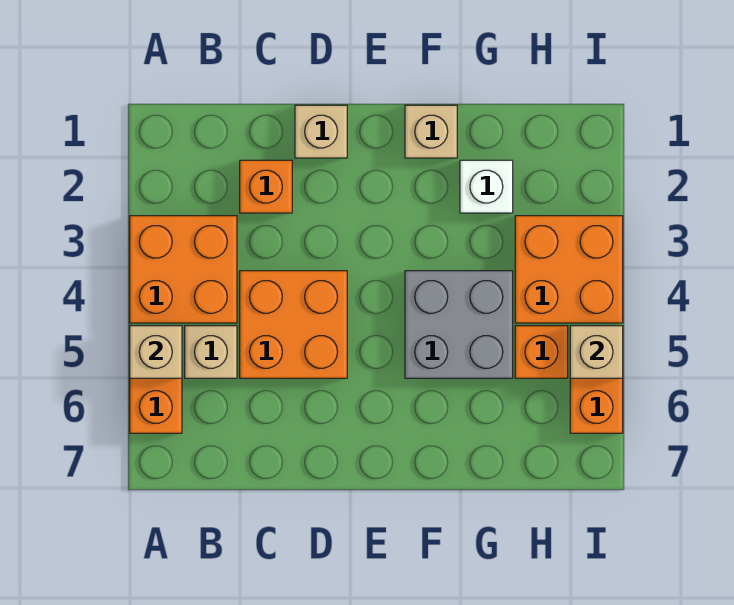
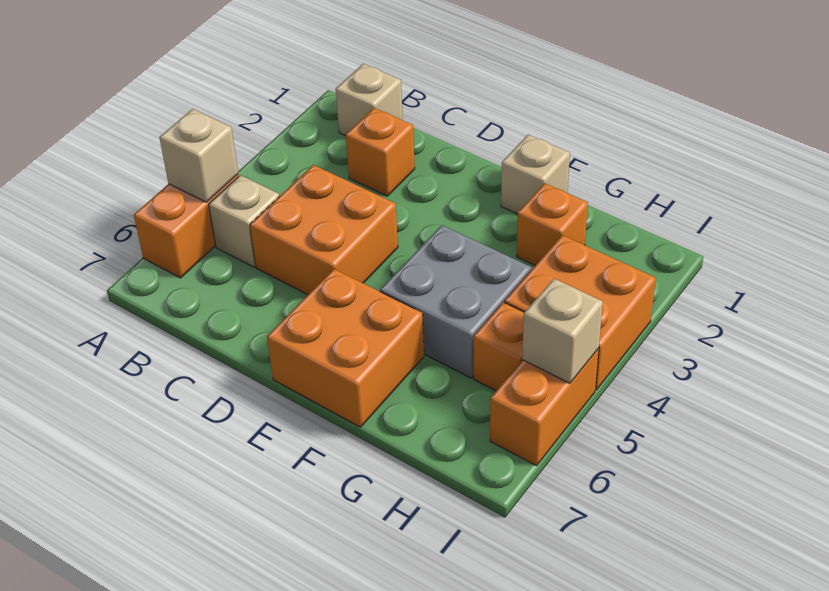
orange 2x2 brick [130,216,237,323] -> orange 2x2 brick moved to [267,269,424,427]
tan 1x1 brick [295,105,347,158] -> tan 1x1 brick moved to [335,64,403,136]
white 1x1 brick [460,160,513,213] -> orange 1x1 brick [517,183,588,265]

